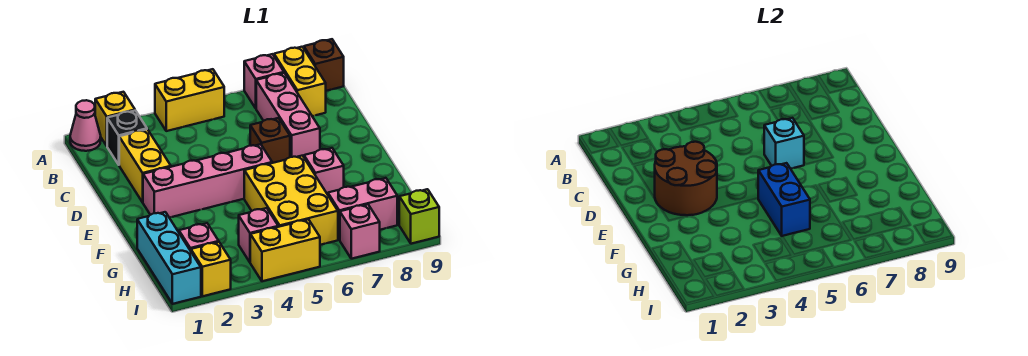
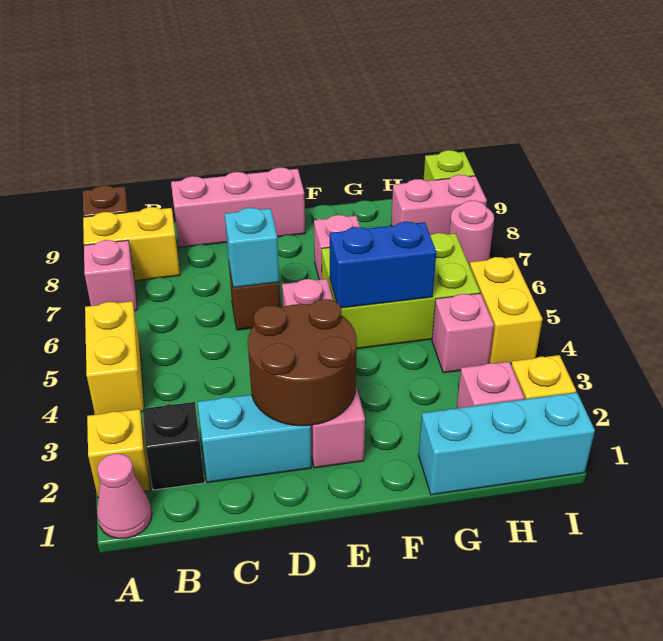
pink 1x3 brick [256,73,320,157] -> pink 1x3 brick moved to [171,168,305,248]
yellow 1x2 brick [119,129,171,202] -> cyan 1x2 brick [198,395,311,482]
yellow 2x3 brick [244,156,338,245] -> lime 2x3 brick [322,233,480,349]
pink 1x2 brick [328,178,397,240] -> pink 1x2 brick turned to [391,175,487,235]
pink 1x1 brick [340,204,380,259] -> pink 1x1 round brick [449,201,494,266]

